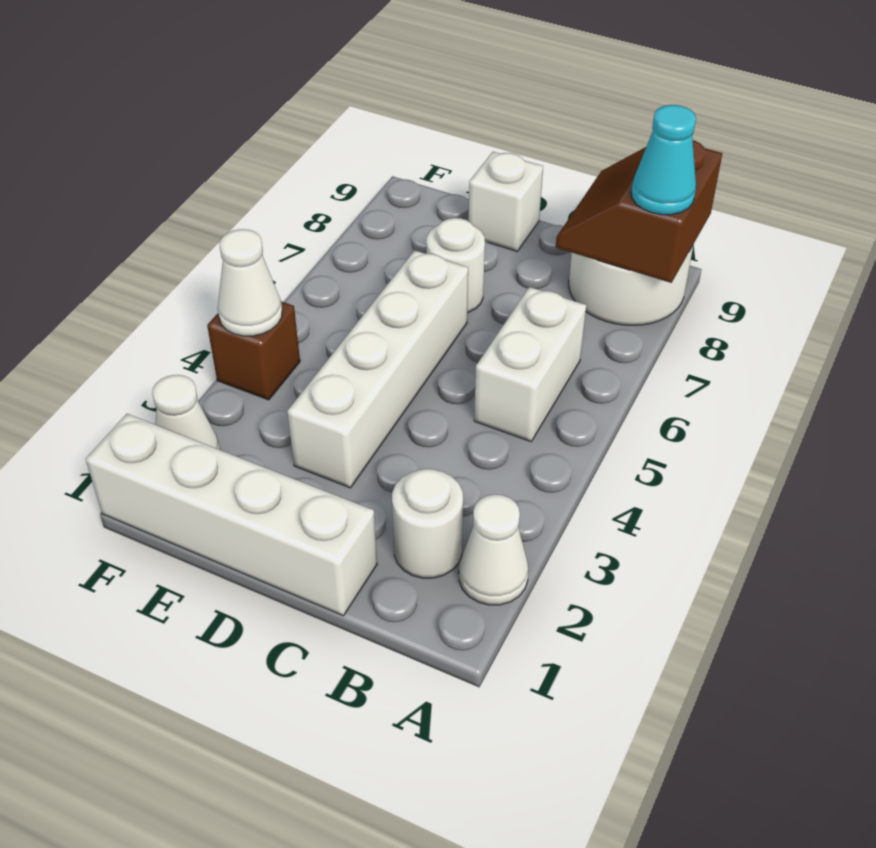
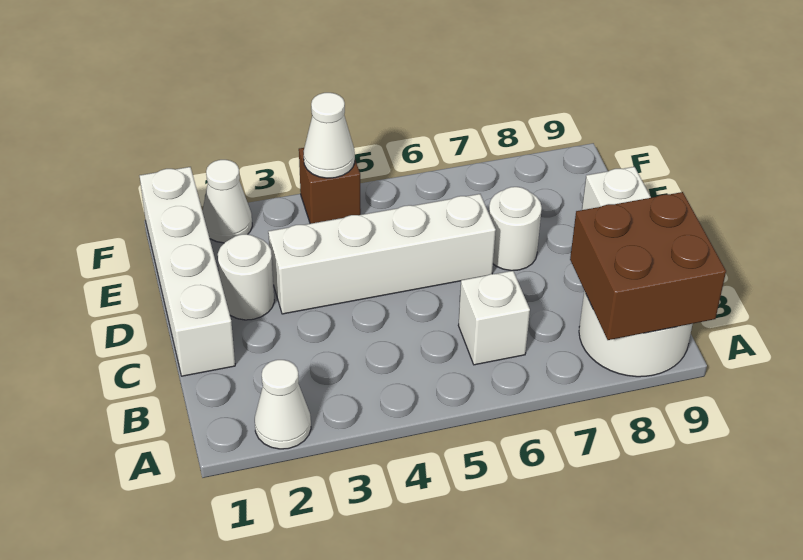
brown 2x2 slope [556,140,722,283] -> brown 2x2 brick [570,192,726,340]
cyan 1x1 cone [631,105,696,215] -> none
white 1x1 round brick [392,469,463,578] -> white 1x1 round brick moved to [218,234,274,320]
white 1x2 brick [474,287,586,442] -> white 1x1 brick [458,271,530,365]

